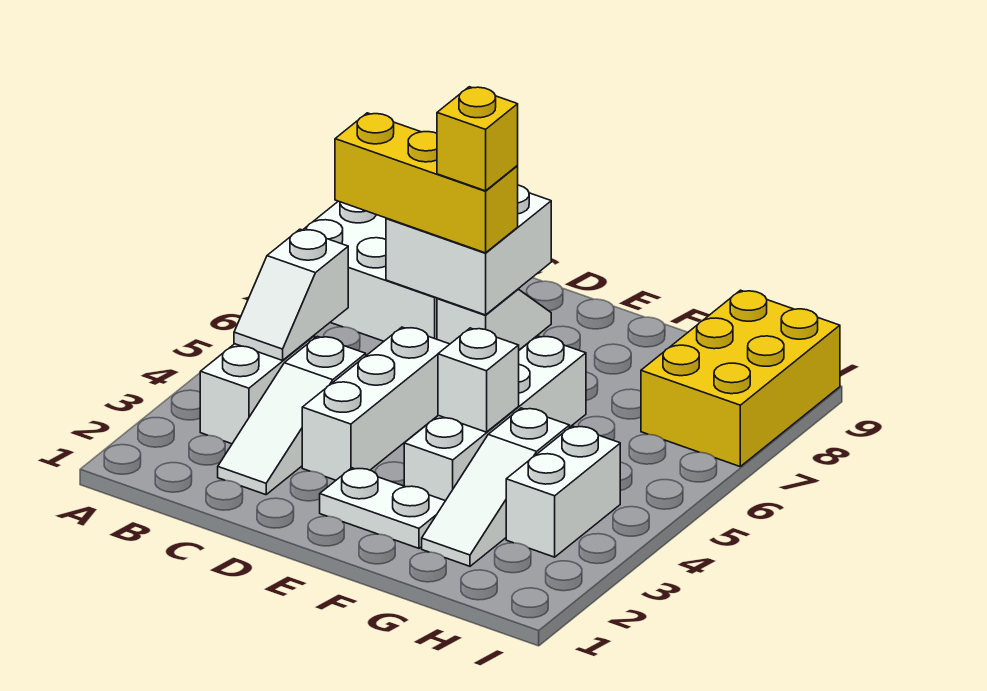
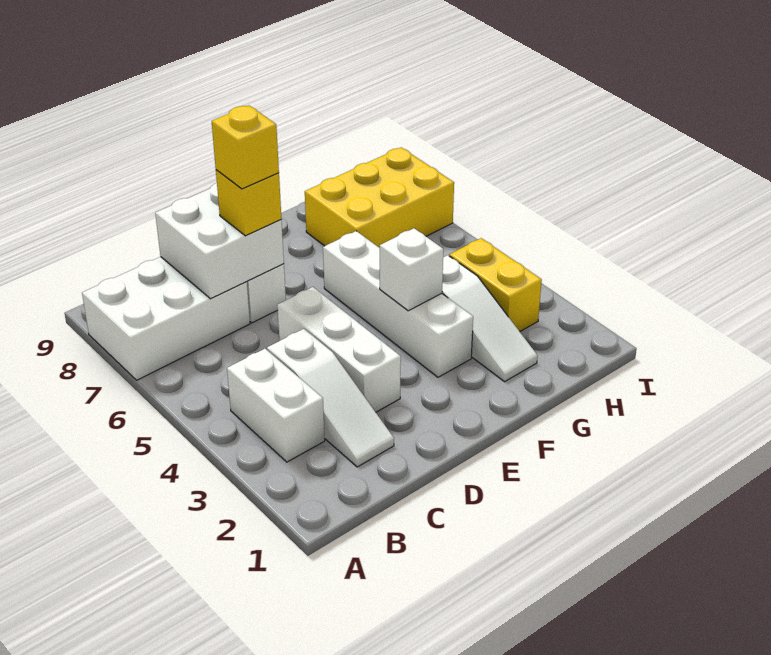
white 1x2 slope [234,229,348,360] -> none
yellow 1x3 brick [335,113,518,253] -> yellow 1x1 brick [216,170,281,236]
white 1x2 plate [320,468,445,548] -> none
white 1x2 brick [506,426,620,557] -> yellow 1x2 brick [449,238,542,331]
yellow 2x3 brick [641,290,840,466] -> yellow 2x3 brick turned to [305,148,454,248]

